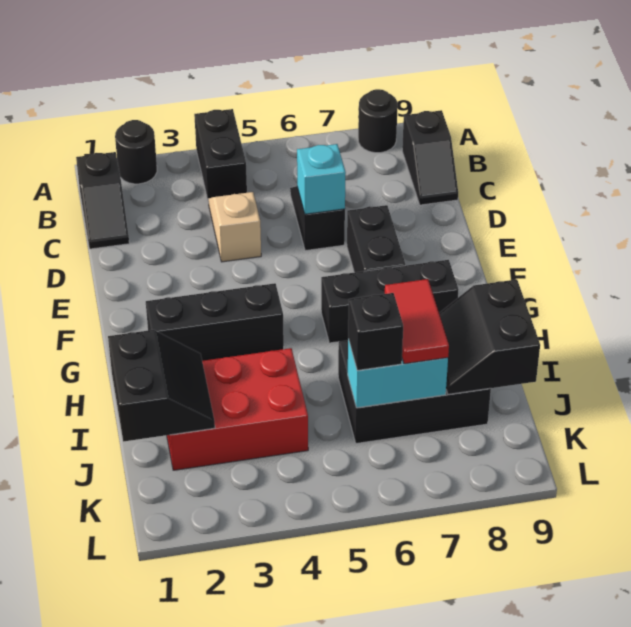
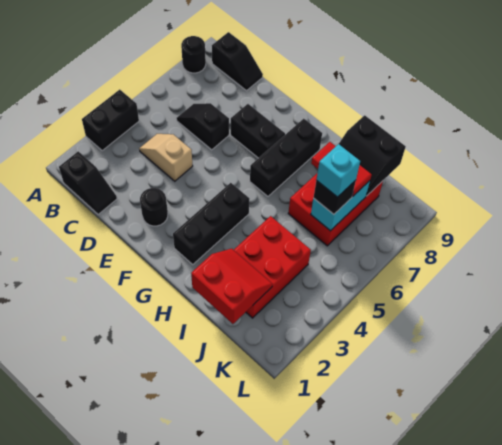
black 1x1 round brick [115,120,157,184] -> black 1x1 round brick moved to [140,188,168,226]
black 1x2 brick [194,109,247,203] -> black 1x2 brick turned to [82,90,139,151]
cyan 1x1 brick [297,144,346,214] -> cyan 1x1 brick moved to [316,144,360,197]
black 2x2 slope [108,330,215,442] -> red 2x2 slope [191,249,273,324]
black 2x3 brick [338,340,491,443] -> red 2x3 brick [288,174,383,246]

